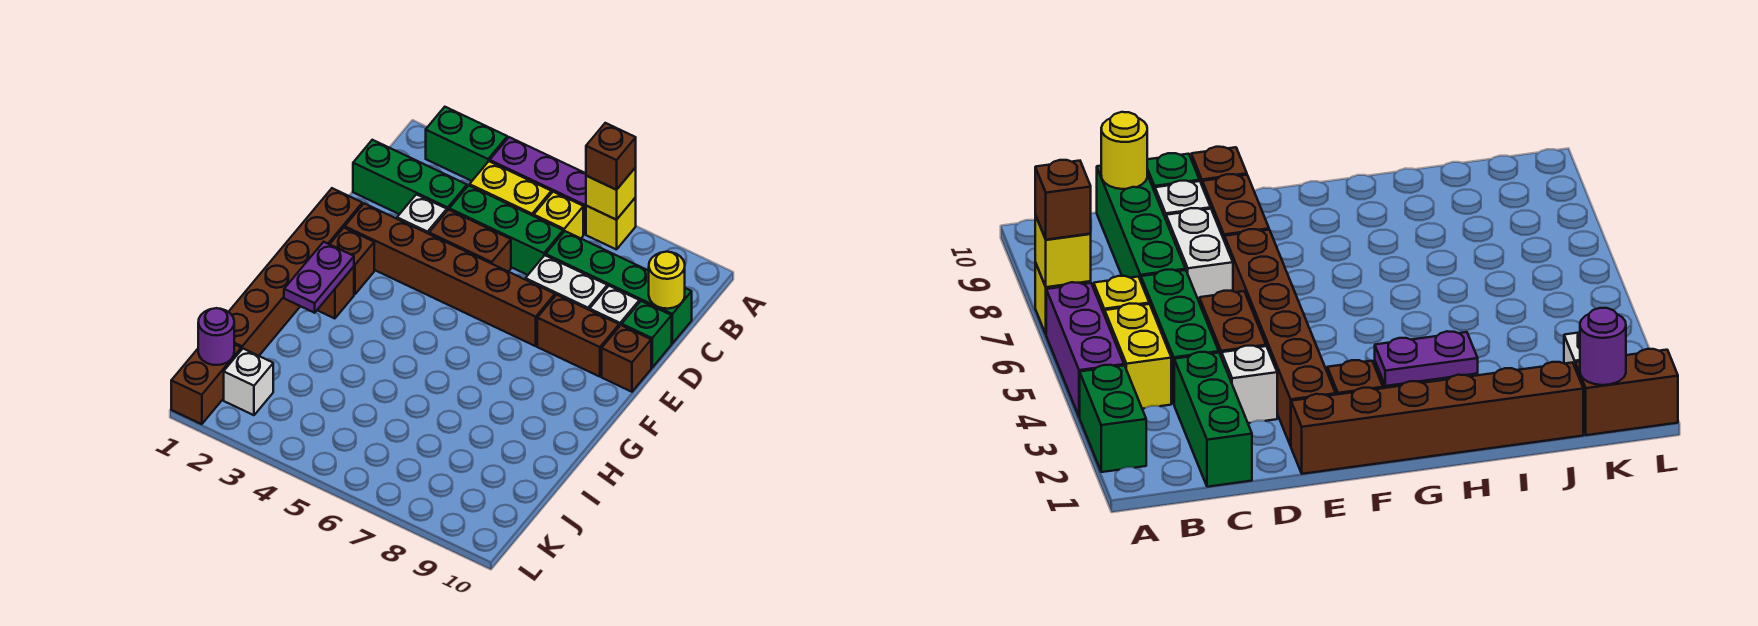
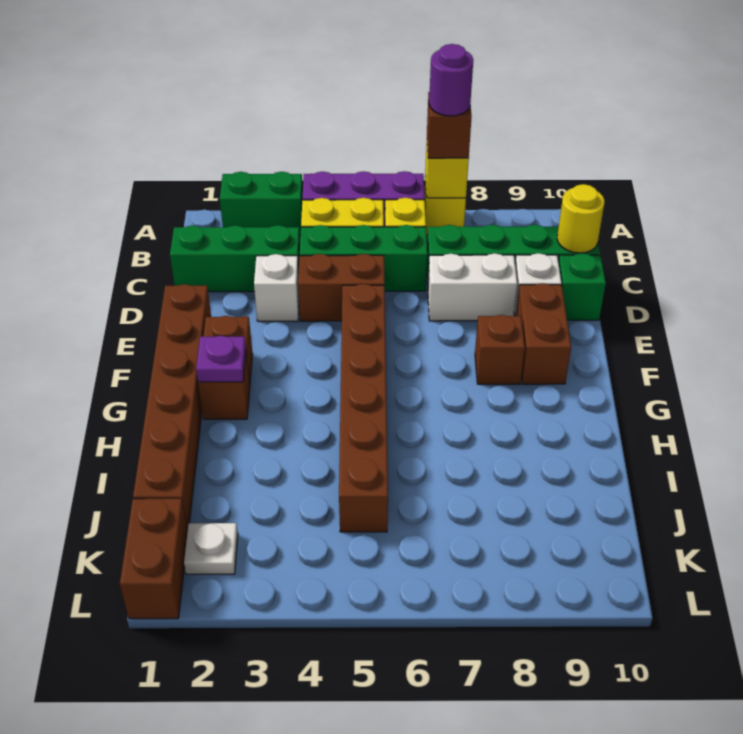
brown 1x6 brick [345,203,555,346] -> brown 1x6 brick turned to [339,284,388,532]
brown 1x2 brick [537,295,619,377] -> brown 1x2 brick turned to [516,283,571,384]
brown 1x1 brick [602,325,651,392] -> brown 1x1 brick moved to [475,315,525,384]
purple 1x2 plate [284,242,354,313] -> purple 1x1 plate [196,336,246,382]
purple 1x1 round brick [198,308,234,365] -> purple 1x1 round brick moved to [429,44,473,116]
white 1x1 brick [224,349,273,415] -> white 1x1 plate [184,523,238,574]

